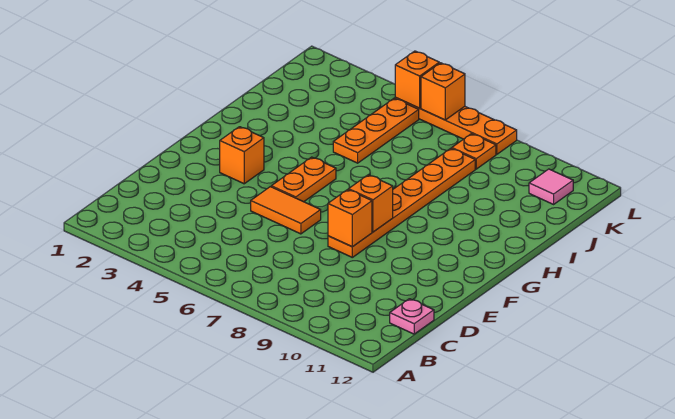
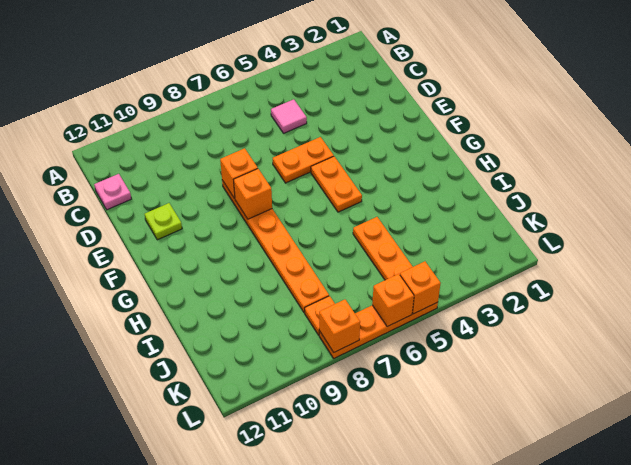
orange 1x2 tile [251,187,321,234] -> orange 1x2 plate [273,137,334,183]
none -> lime 1x1 plate [145,203,182,240]
orange 1x1 brick [220,127,264,184] -> orange 1x1 brick moved to [319,300,360,352]
pink 1x1 tile [529,169,573,204] -> pink 1x1 tile moved to [271,99,307,133]

